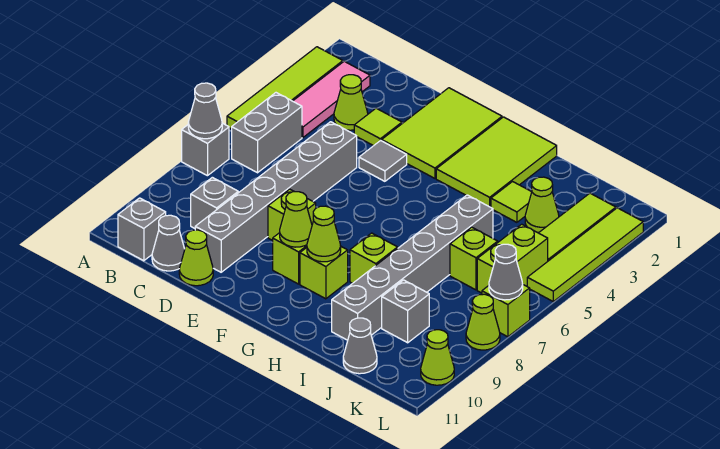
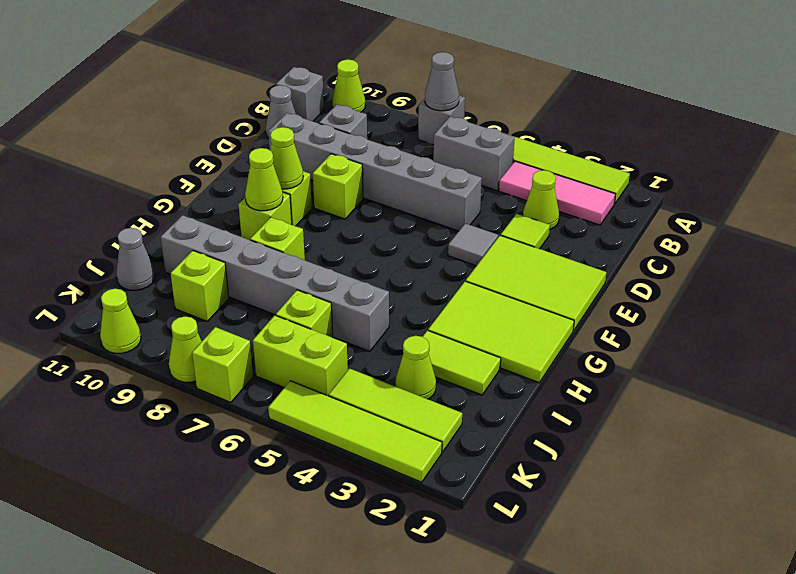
lime 1x1 cone [179,230,213,286] -> lime 1x1 cone moved to [332,59,365,112]
lime 1x1 tile [491,182,532,222] -> lime 1x2 tile [423,330,501,395]
grey 1x1 brick [382,280,429,343] -> lime 1x1 brick [170,251,229,321]
grey 1x1 cone [489,244,523,300] -> none

